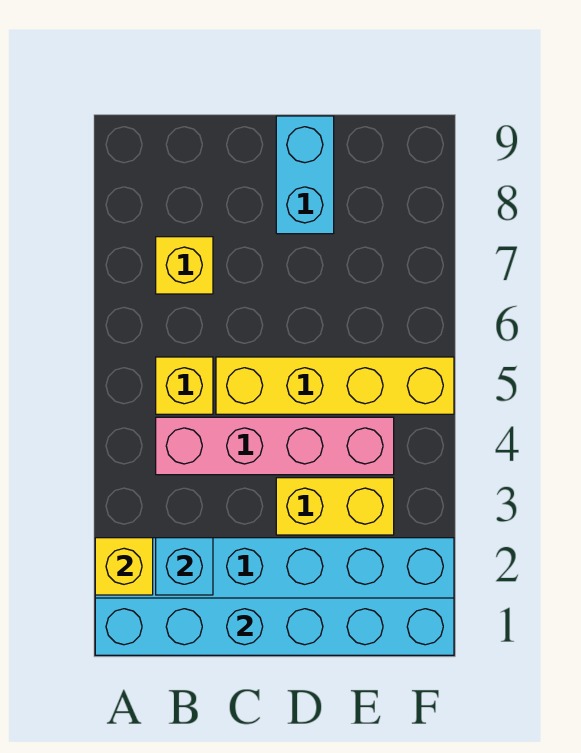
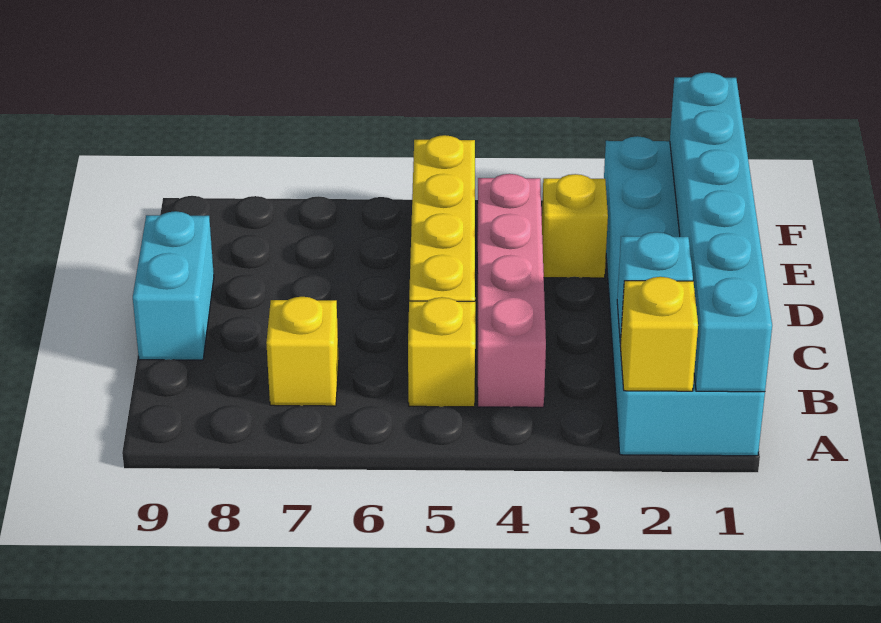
yellow 1x2 brick [276,478,394,535] -> yellow 1x1 brick [542,174,608,278]
cyan 1x2 brick [276,116,334,234] -> cyan 1x2 brick turned to [133,211,214,360]

